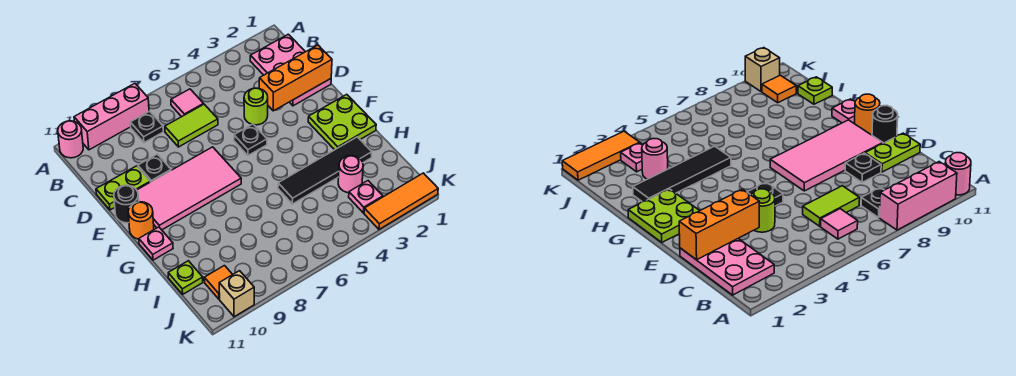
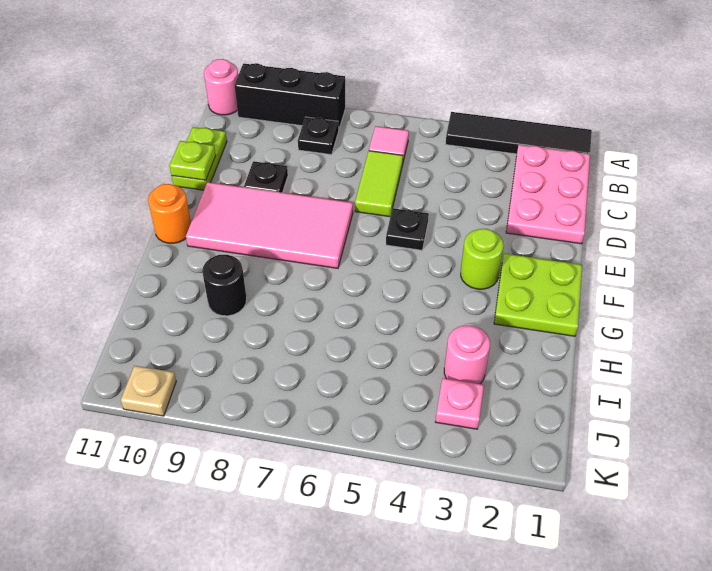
pink 1x3 brick [74,83,149,150] -> black 1x3 brick [234,63,345,129]
lime 1x2 tile [165,104,218,147] -> lime 1x2 tile turned to [355,151,403,217]
orange 1x3 brick [259,45,332,111] -> none
lime 1x1 round brick [244,88,268,125] -> lime 1x1 round brick moved to [461,229,504,289]
lime 1x2 plate [96,166,150,210] -> lime 1x2 plate turned to [172,127,227,190]
black 1x1 round brick [114,185,139,223] -> black 1x1 round brick moved to [202,255,247,316]
pink 1x1 plate [139,227,173,260] -> none
black 1x4 tile [278,137,372,204] -> black 1x4 tile moved to [446,112,592,154]
lime 1x1 plate [168,261,203,294] -> lime 1x1 plate moved to [169,141,216,180]
orange 1x1 tile [204,266,233,299] -> none
orange 1x3 tile [364,173,438,229] -> none
tan 1x1 brick [219,271,254,317] -> tan 1x1 plate [121,366,176,416]

